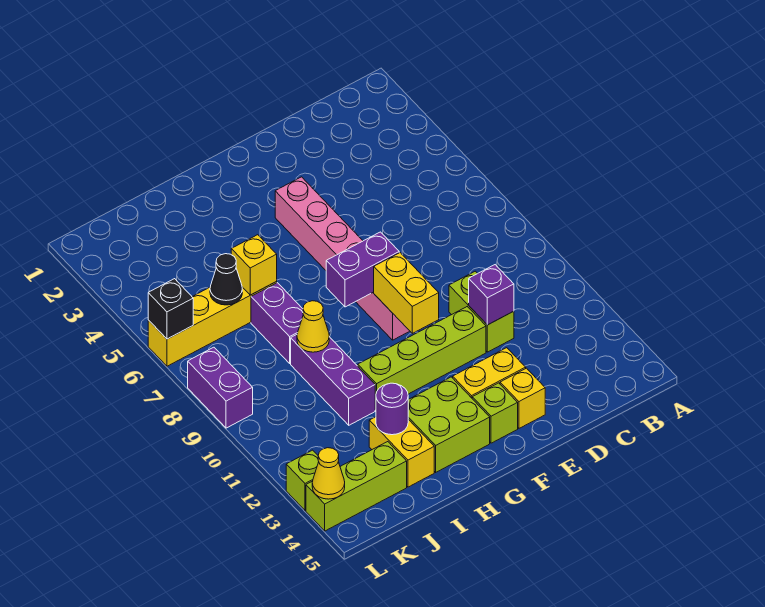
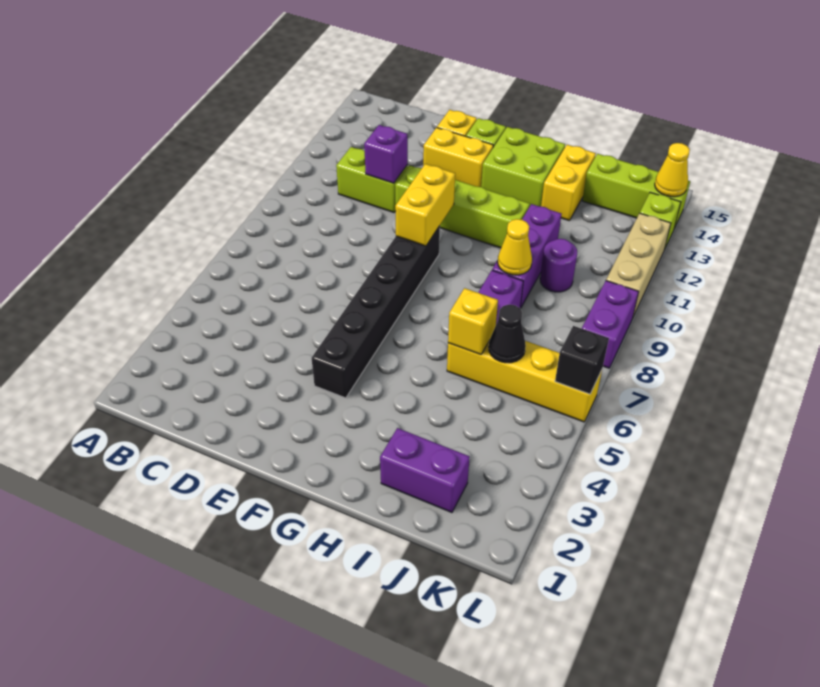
lime 1x2 brick [449,271,514,352] -> lime 1x2 brick turned to [336,147,408,212]
pink 1x6 brick [275,177,409,340] -> black 1x6 brick [311,226,440,398]
purple 1x2 brick [326,232,399,307] -> purple 1x2 brick moved to [380,428,470,512]
purple 1x1 round brick [376,383,408,435] -> purple 1x1 round brick moved to [540,239,577,292]
none -> tan 1x3 brick [606,213,671,317]

